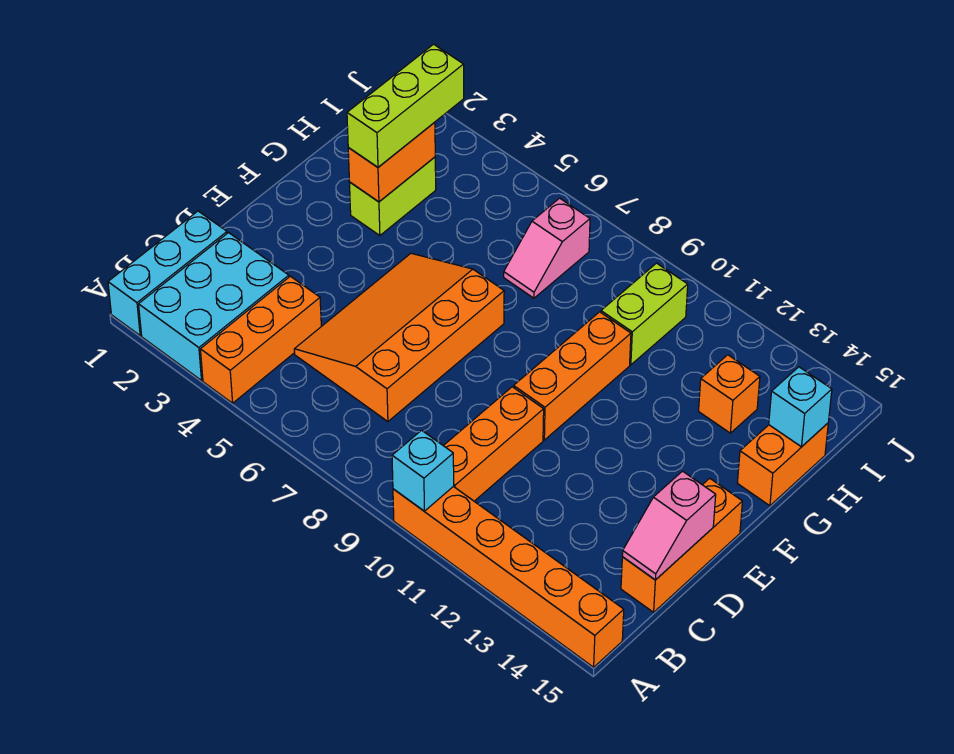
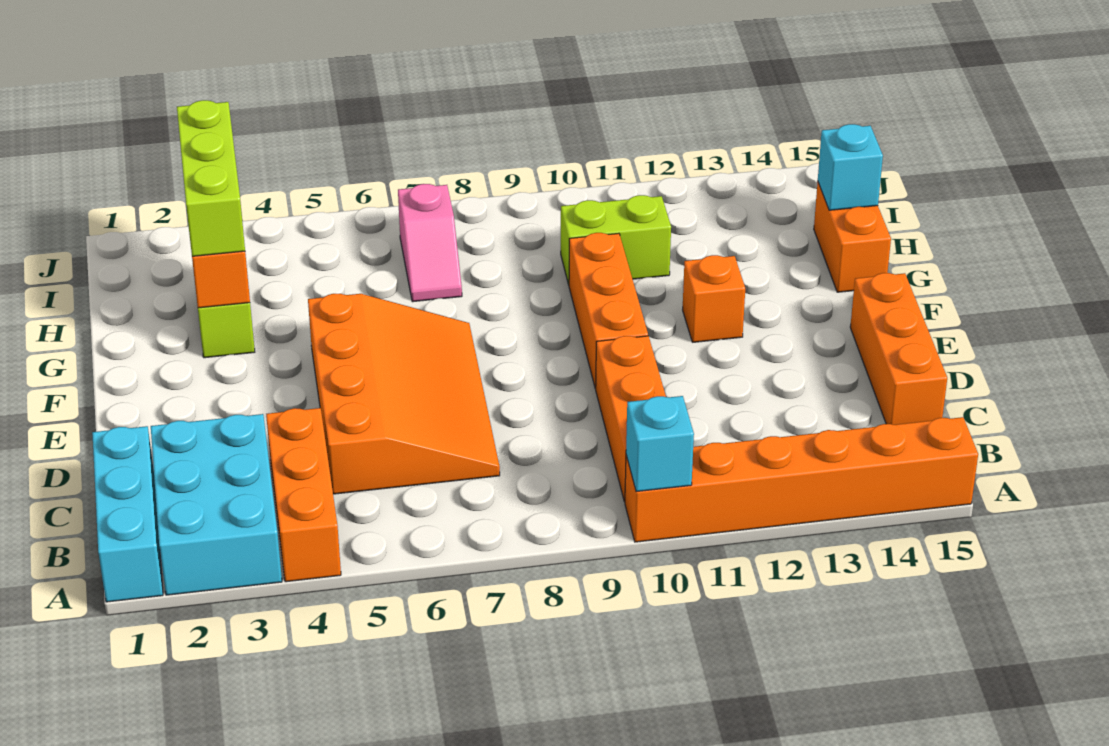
orange 3x4 slope [294,253,504,421] -> orange 3x4 slope turned to [308,294,500,494]
pink 1x2 slope [622,471,716,580] -> none
lime 1x2 brick [601,263,688,365] -> lime 1x2 brick turned to [561,195,671,285]
orange 1x1 brick [699,355,760,433] -> orange 1x1 brick moved to [683,255,745,342]

